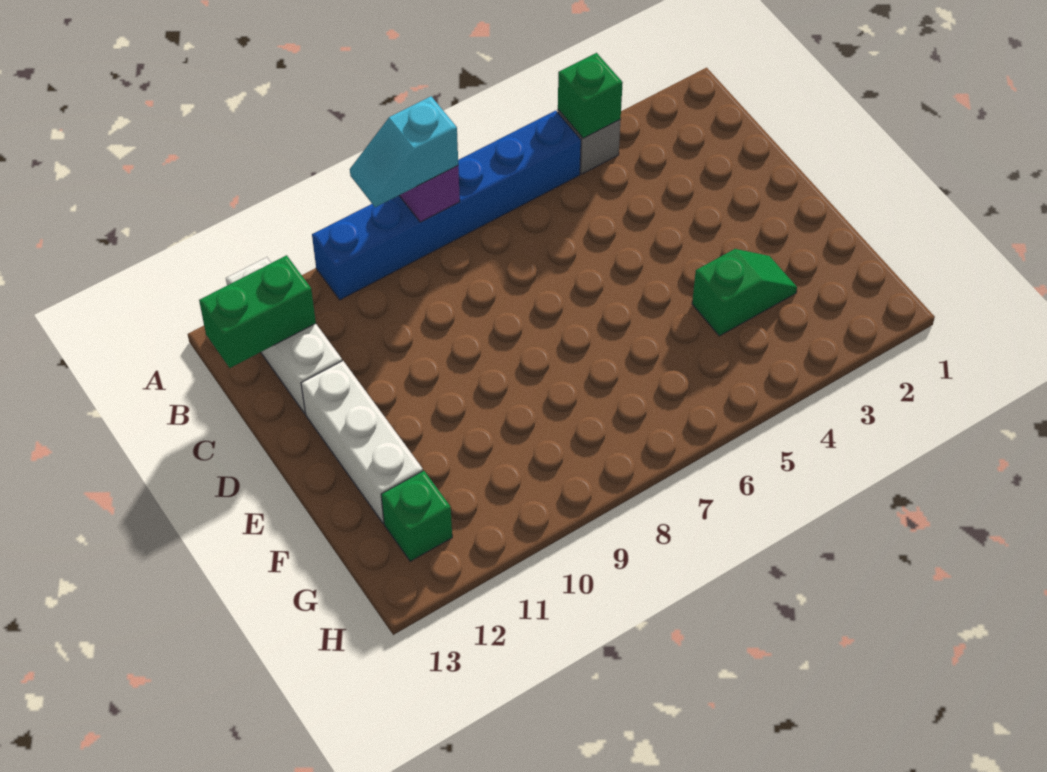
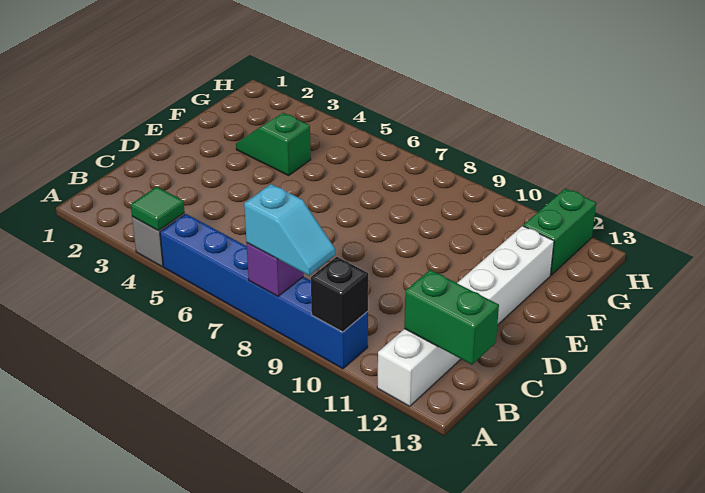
green 1x1 brick [558,53,623,138] -> green 1x1 tile [131,187,185,231]
none -> black 1x1 brick [311,257,368,332]
green 1x1 brick [381,471,452,561] -> green 1x2 brick [523,188,596,275]

